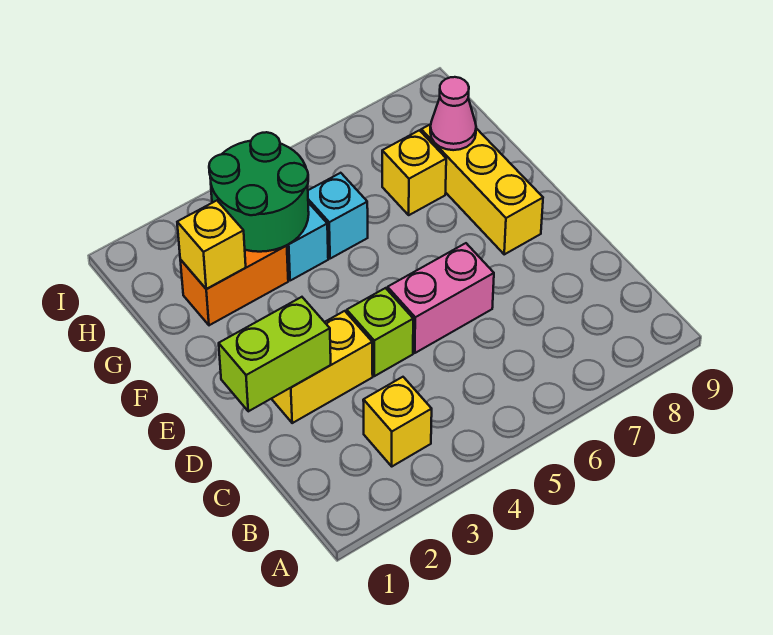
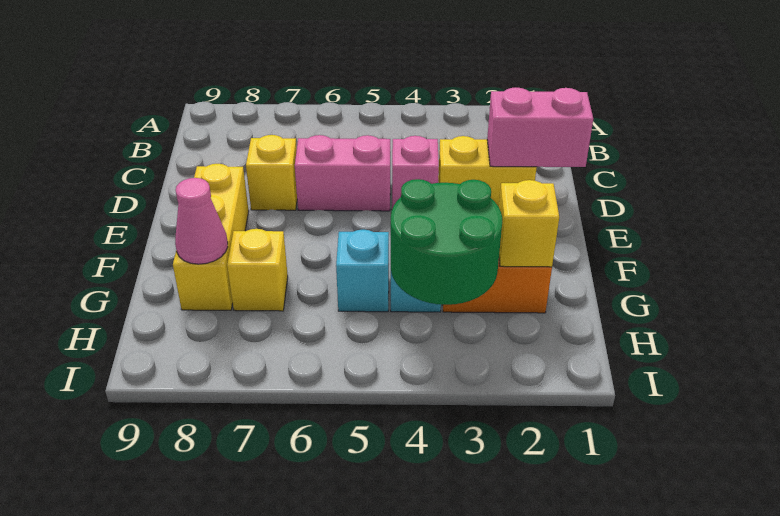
yellow 1x1 brick [363,377,432,466] -> yellow 1x1 brick moved to [246,135,297,210]
lime 1x2 brick [219,297,331,411] -> pink 1x2 brick [487,88,593,167]
lime 1x1 brick [347,288,413,376] -> pink 1x1 brick [392,136,439,209]

